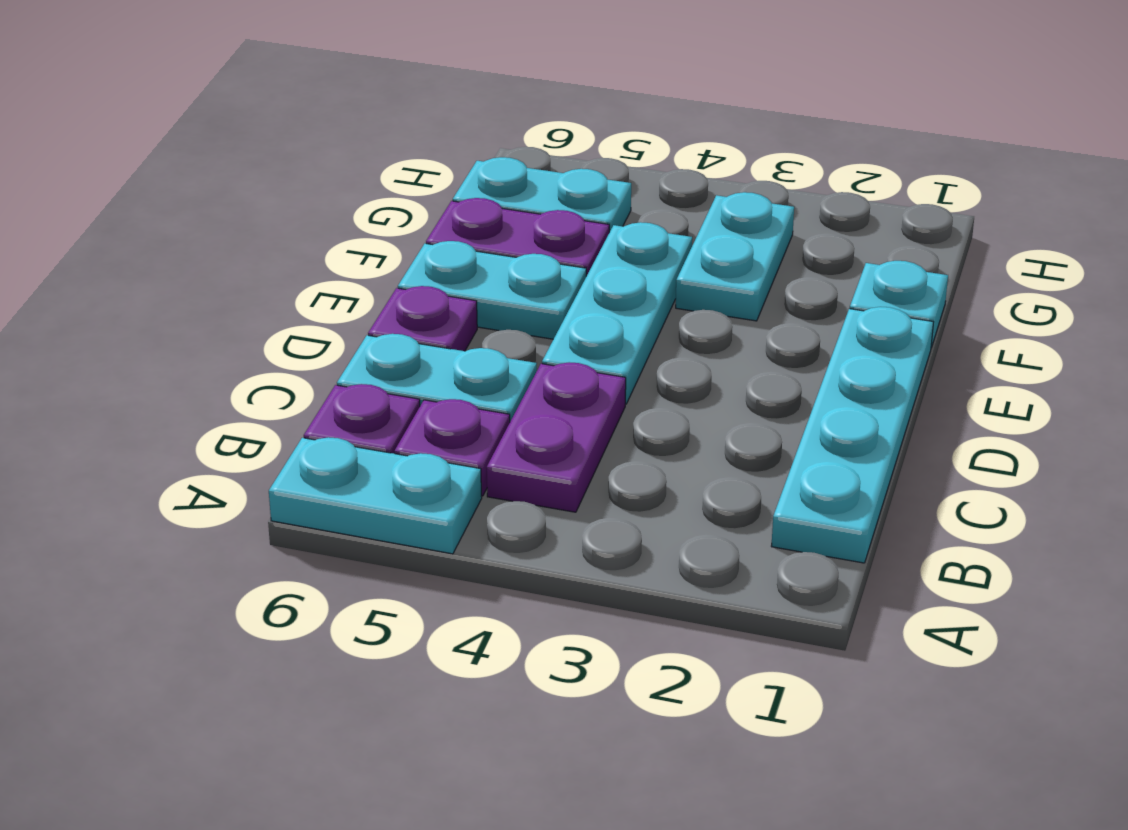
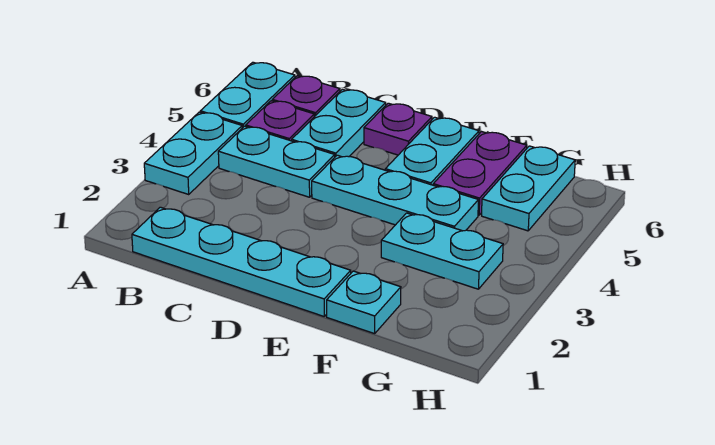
none -> cyan 1x2 plate [144,112,242,194]
purple 1x2 plate [487,362,626,512] -> cyan 1x2 plate [218,126,335,197]

